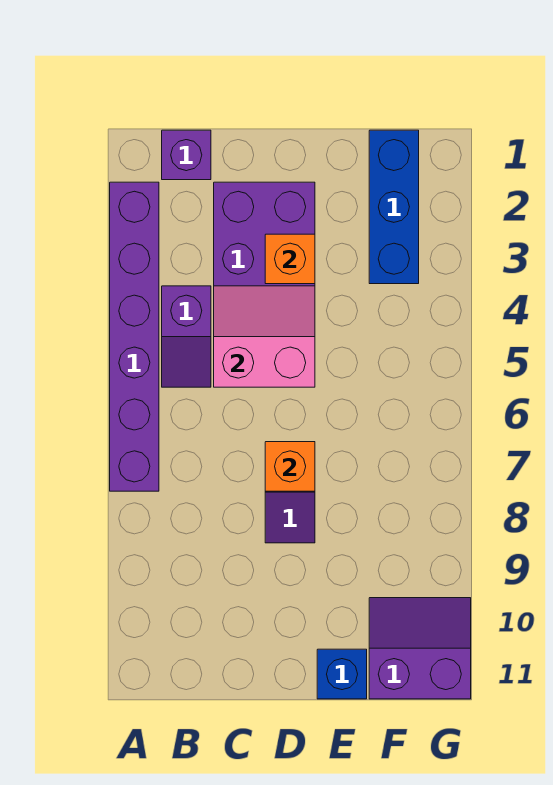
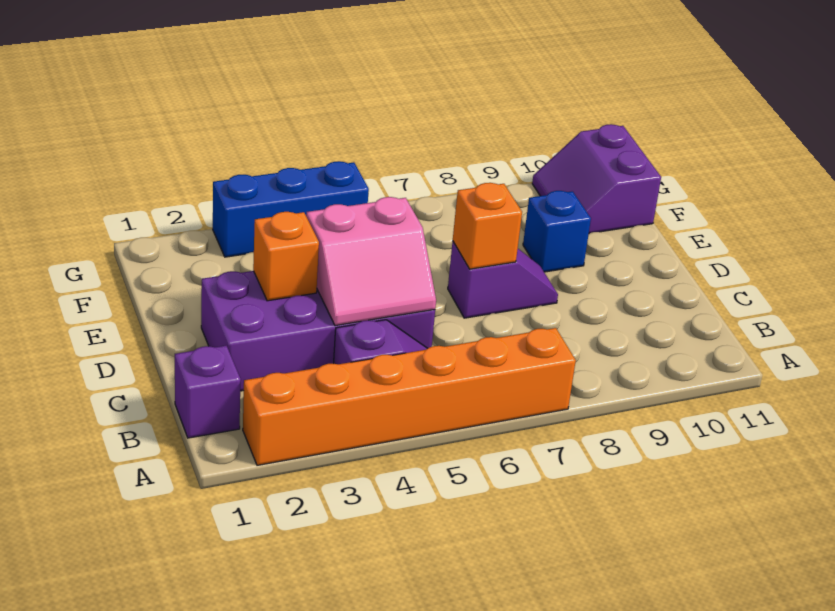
purple 1x6 brick [110,182,159,491] -> orange 1x6 brick [243,328,576,465]
pink 2x2 slope [214,286,315,387] -> pink 2x2 slope turned to [306,197,436,326]
blue 1x1 brick [317,649,367,699] -> blue 1x1 brick moved to [523,191,591,272]
blue 1x3 brick [369,130,419,284] -> blue 1x3 brick moved to [213,161,369,257]

